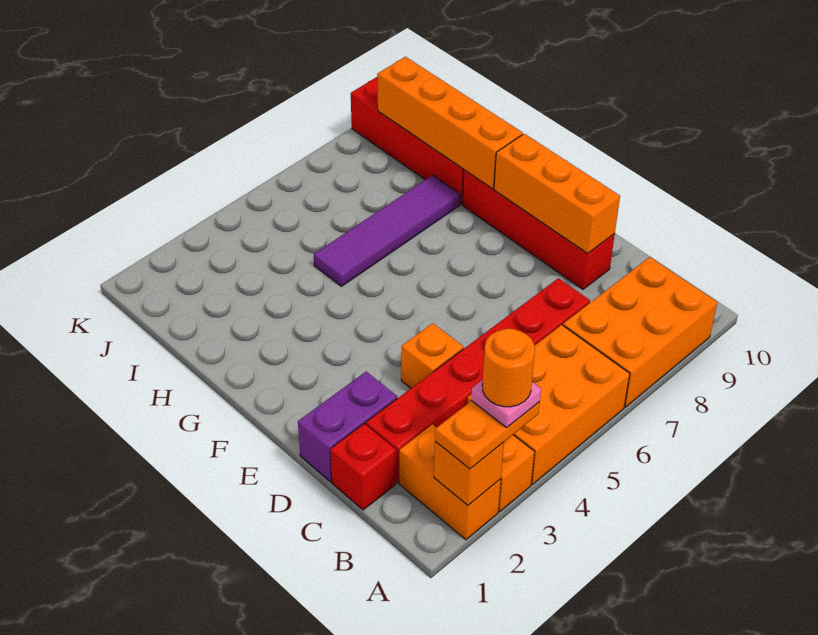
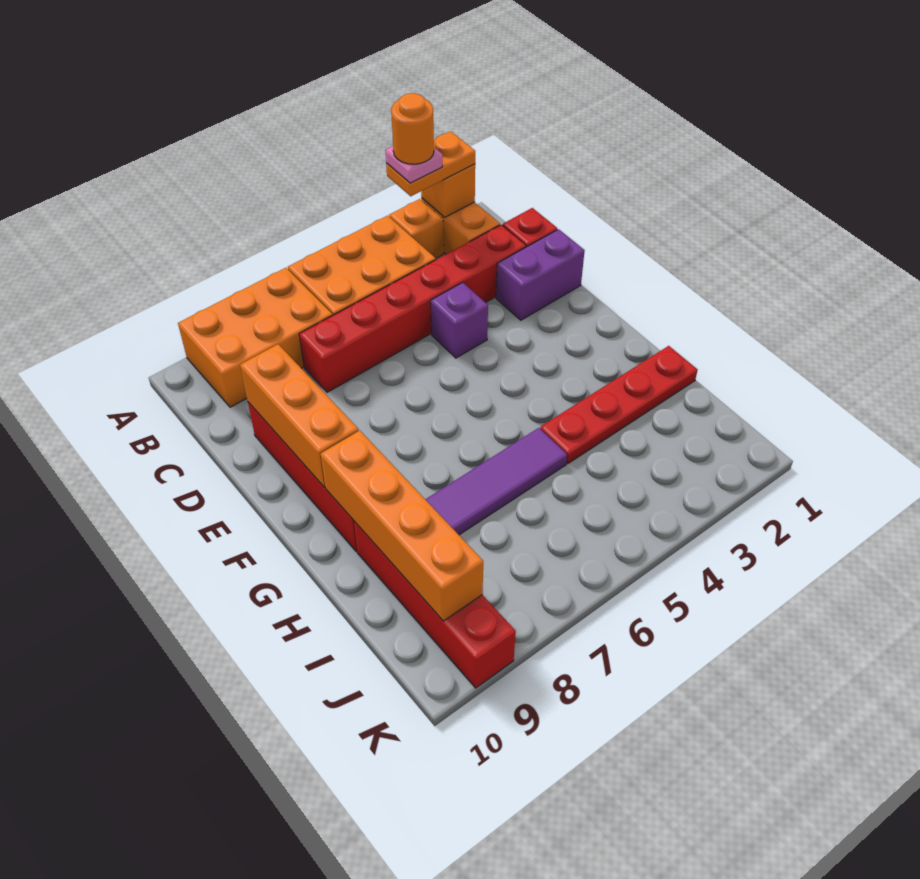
orange 1x1 brick [401,323,464,388] -> purple 1x1 brick [431,282,488,358]
none -> red 1x4 plate [540,346,698,464]

